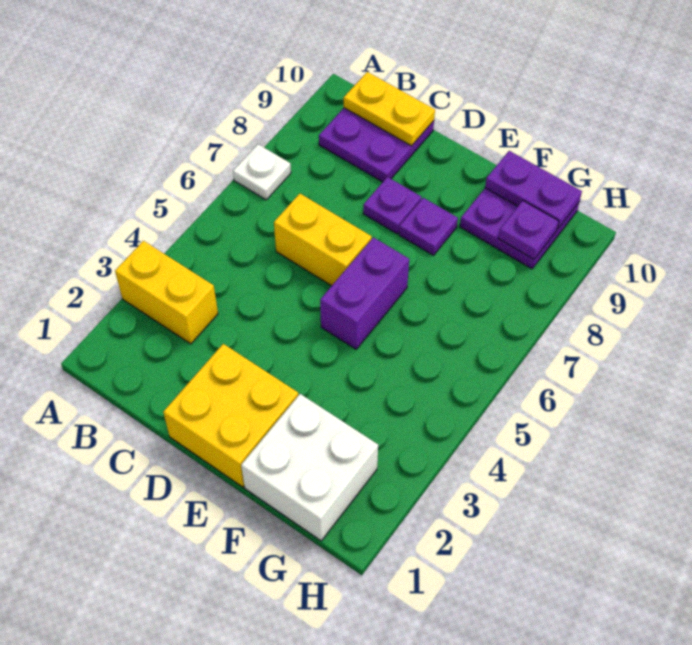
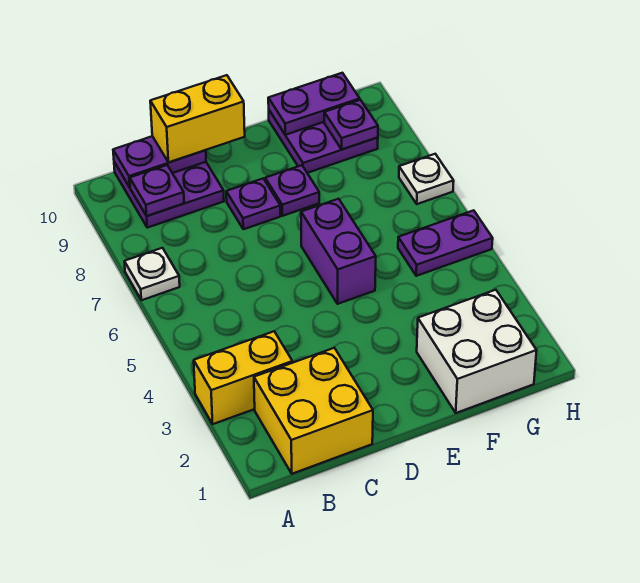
none -> purple 1x1 plate [130,165,184,216]
yellow 1x2 plate [344,72,435,146] -> purple 1x2 plate [113,136,206,187]
yellow 1x2 brick [274,194,372,286] -> yellow 1x2 brick moved to [150,75,245,162]
yellow 2x2 brick [163,344,298,487] -> yellow 2x2 brick moved to [254,348,373,474]
none -> purple 1x2 plate [398,210,493,276]
none -> white 1x1 plate [399,154,454,204]

